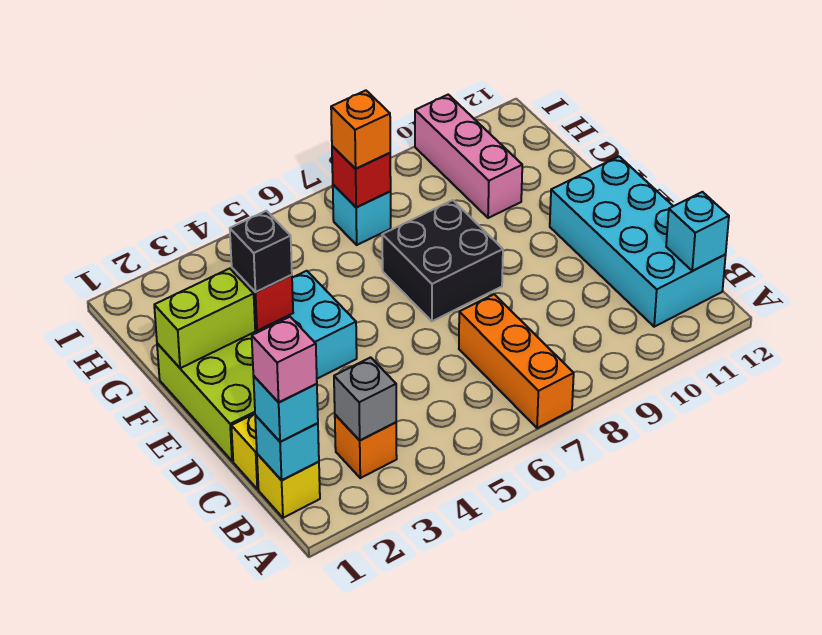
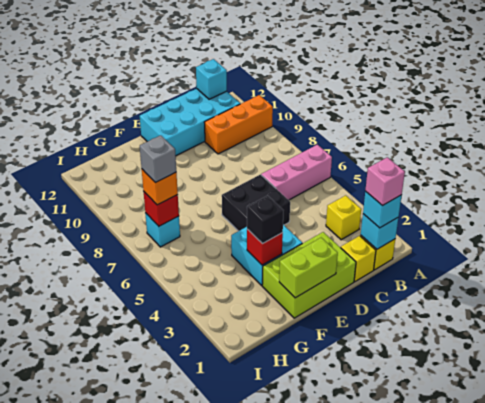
orange 1x3 brick [459,294,574,428] -> orange 1x3 brick moved to [204,95,273,154]
orange 1x1 brick [335,415,397,478] -> yellow 1x1 brick [326,195,361,240]
grey 1x1 brick [334,357,396,440] -> grey 1x1 brick moved to [140,135,176,183]
black 2x2 brick [382,200,503,321] -> black 2x2 brick moved to [222,174,290,231]
lime 1x2 brick [154,269,255,368] -> lime 1x2 brick turned to [279,238,338,298]
pink 1x3 brick [415,95,522,218] -> pink 1x3 brick moved to [261,145,332,200]

